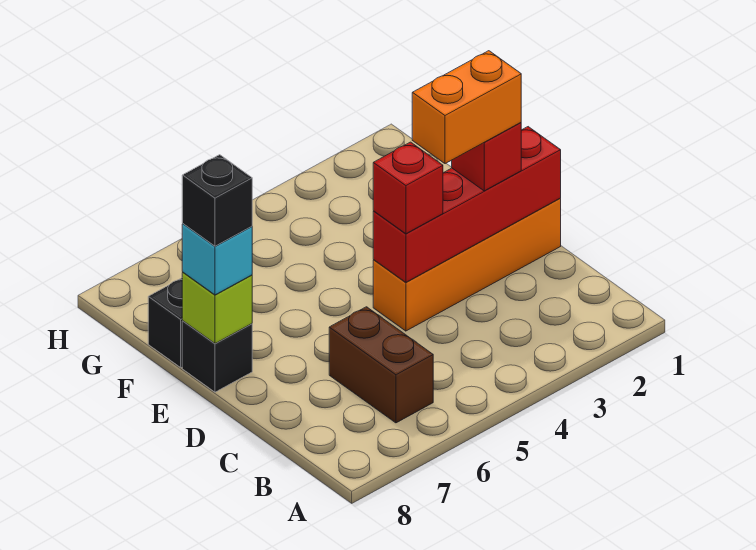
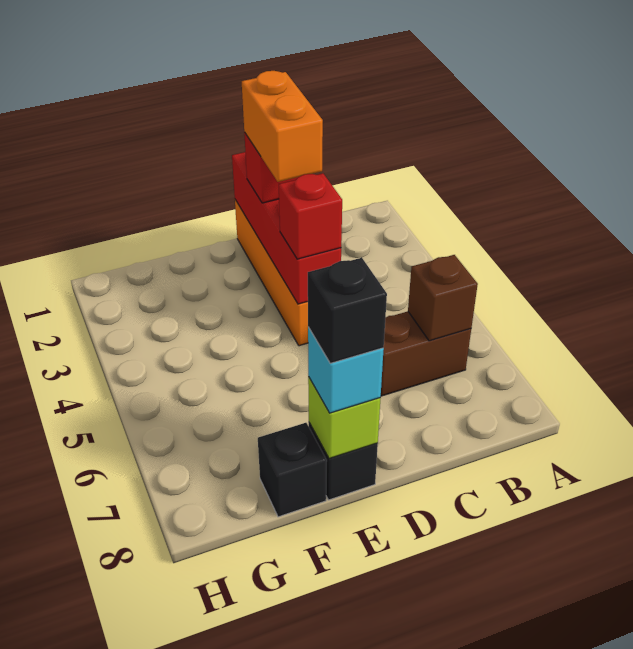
none -> brown 1x1 brick [408,255,478,341]

